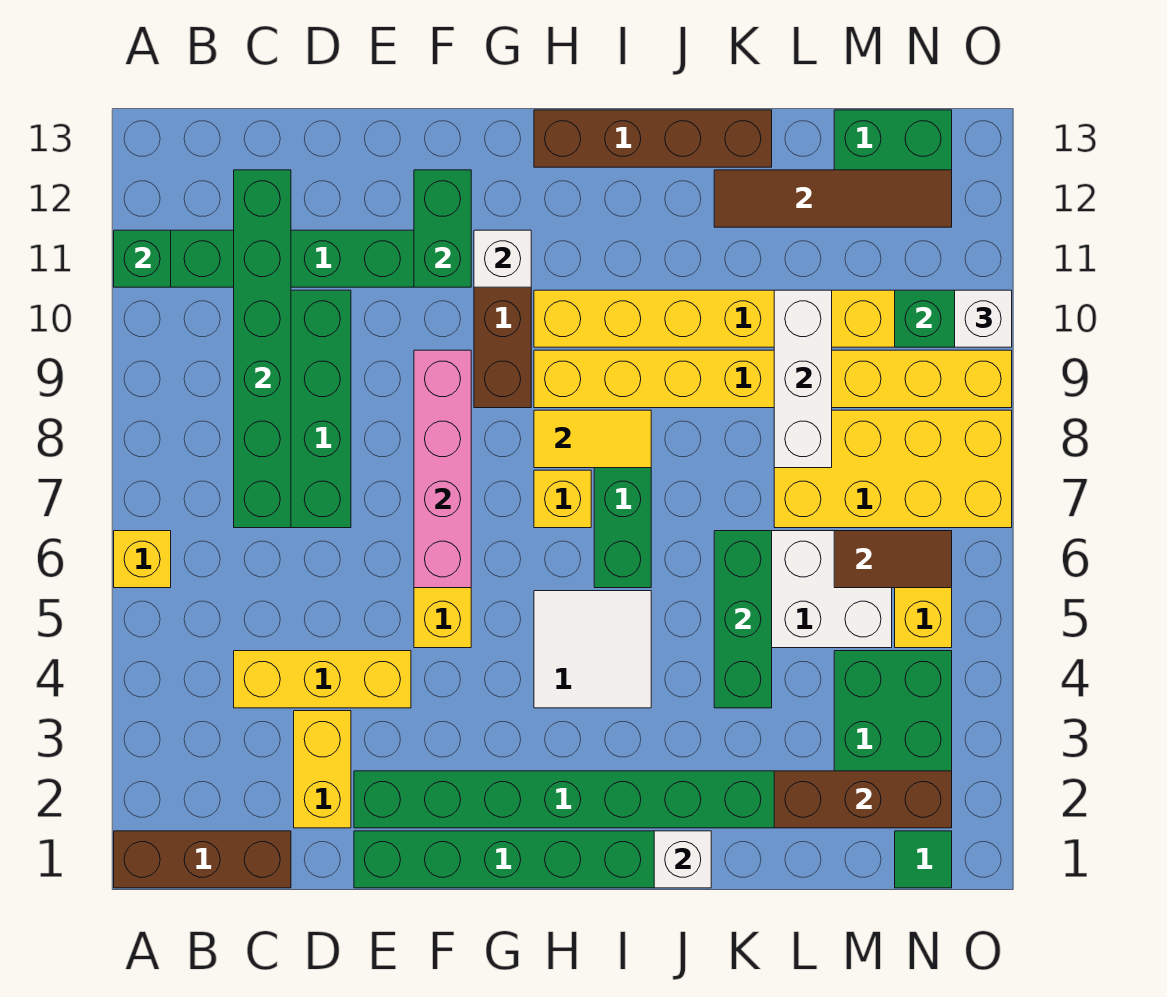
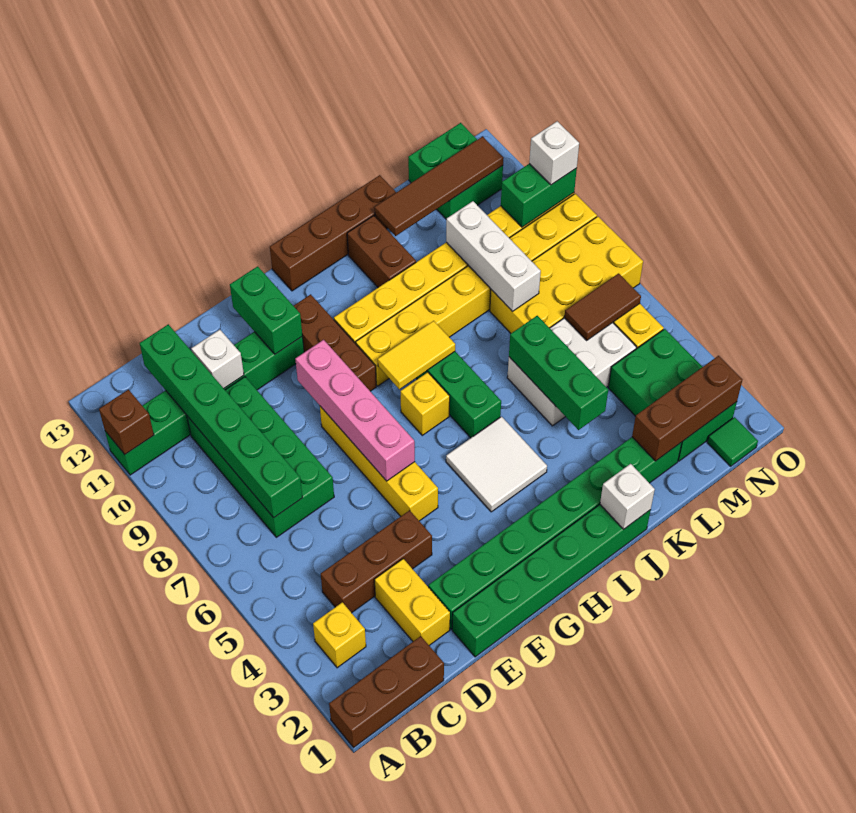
yellow 1x1 brick [114,531,171,588] -> yellow 1x1 brick moved to [313,602,366,668]
green 1x1 brick [114,230,171,287] -> brown 1x1 brick [99,390,154,454]
yellow 1x3 brick [234,651,411,708] -> brown 1x3 brick [321,510,432,613]
white 1x1 brick [474,230,531,287] -> white 1x1 brick moved to [191,330,244,388]
none -> brown 1x2 brick [347,216,416,287]

